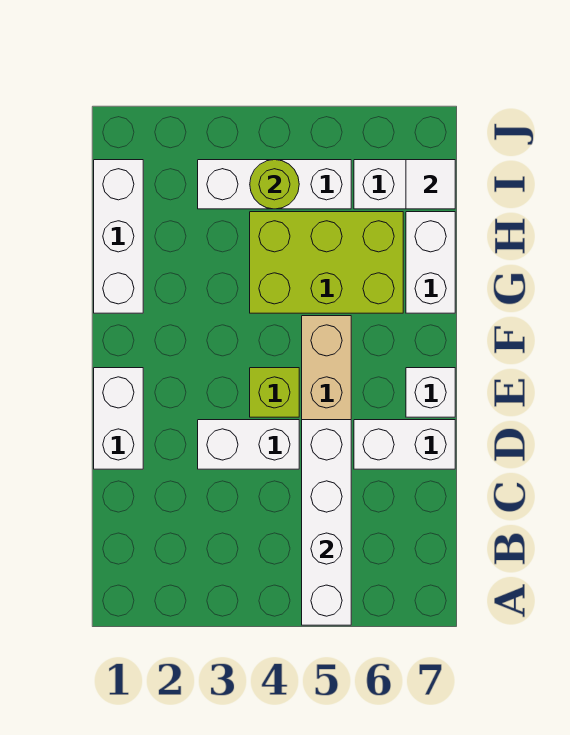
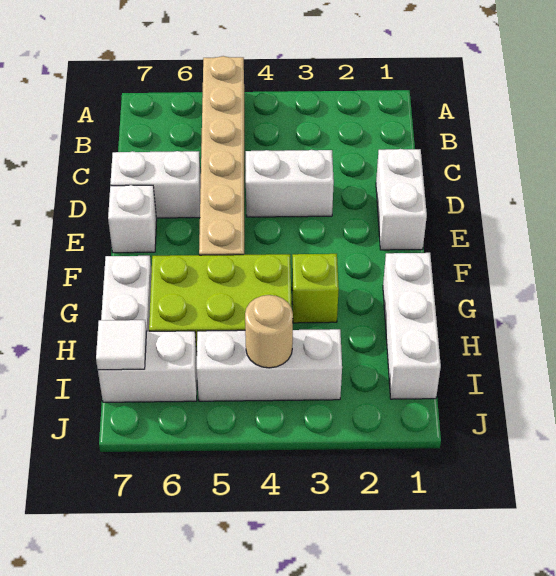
white 1x4 brick [302,420,351,625] -> none
lime 1x1 brick [250,368,299,417] -> lime 1x1 brick moved to [292,254,339,323]
lime 1x1 round brick [250,160,299,209] -> tan 1x1 round brick [245,295,293,368]

